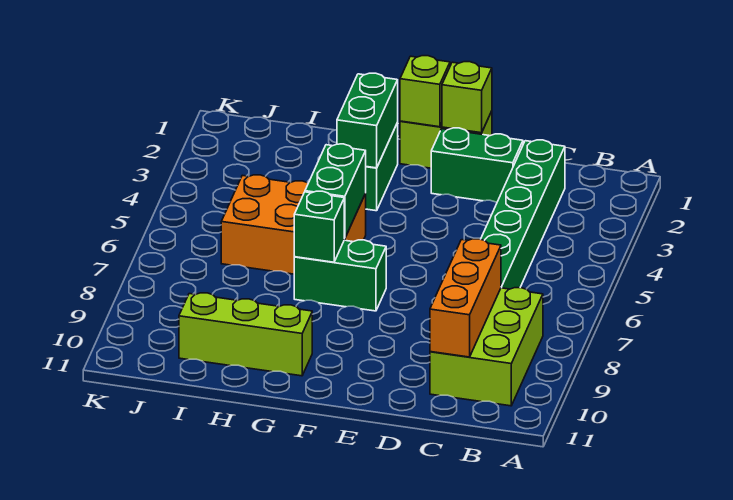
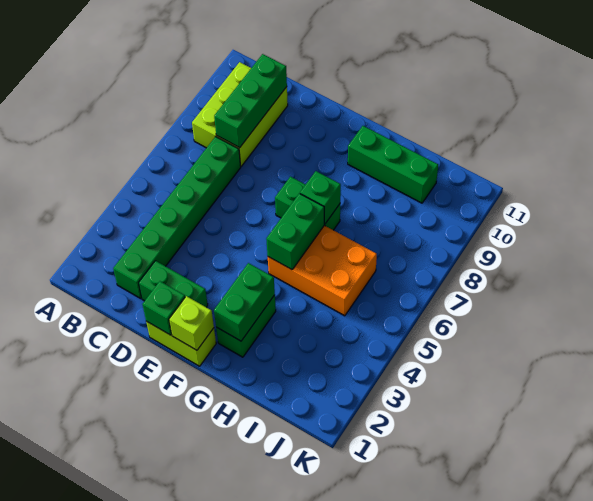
orange 1x3 brick [430,239,501,357] -> green 1x3 brick [214,54,287,148]
lime 1x1 brick [442,62,492,133] -> green 1x1 brick [142,281,185,335]
lime 1x3 brick [179,293,312,376] -> green 1x3 brick [348,126,438,203]

